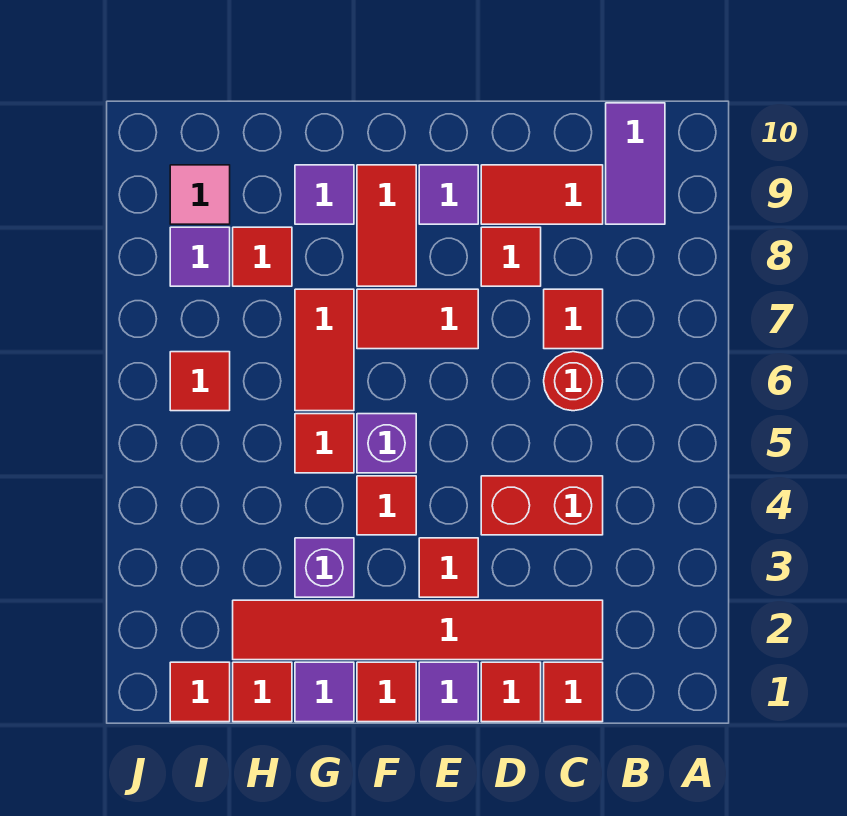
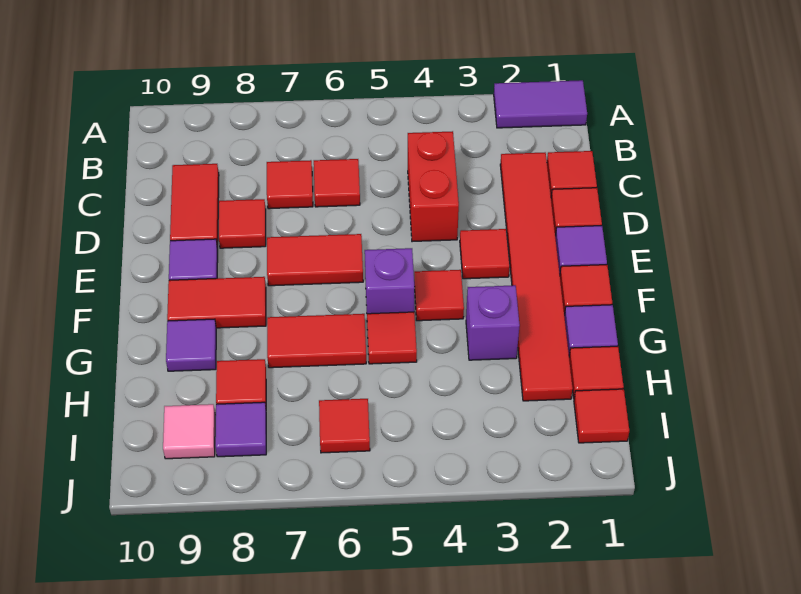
purple 1x2 tile [606,103,665,224] -> purple 1x2 tile moved to [494,80,587,128]
red 1x1 round brick [544,352,603,411] -> red 1x1 tile [314,159,360,207]
red 1x2 tile [357,289,478,349] -> red 1x2 tile turned to [267,234,363,286]

